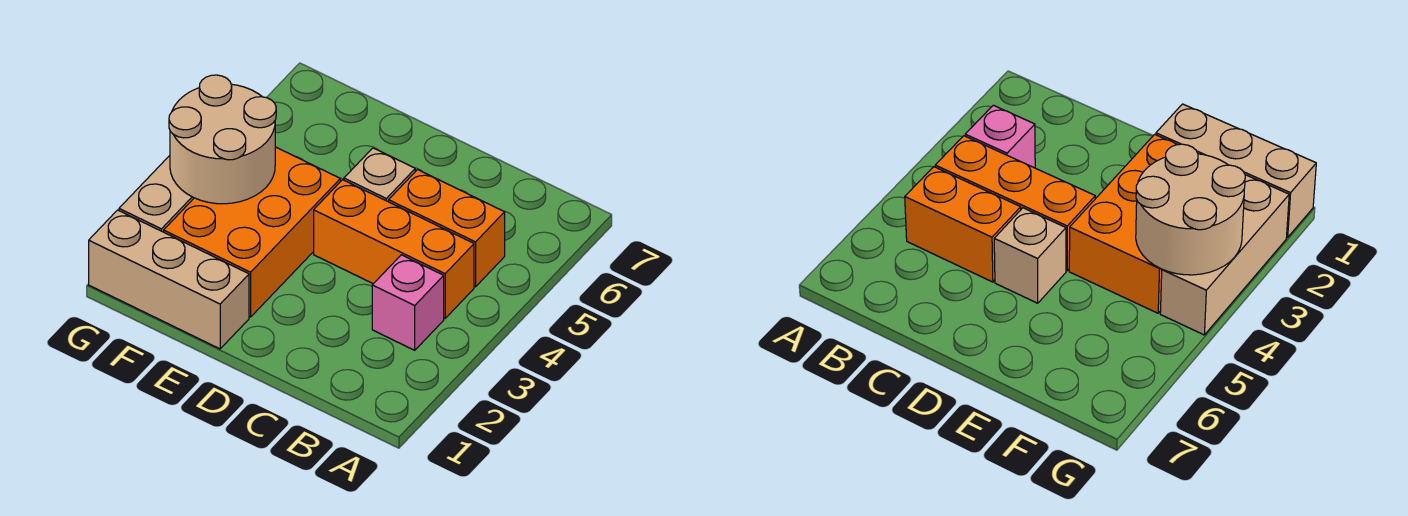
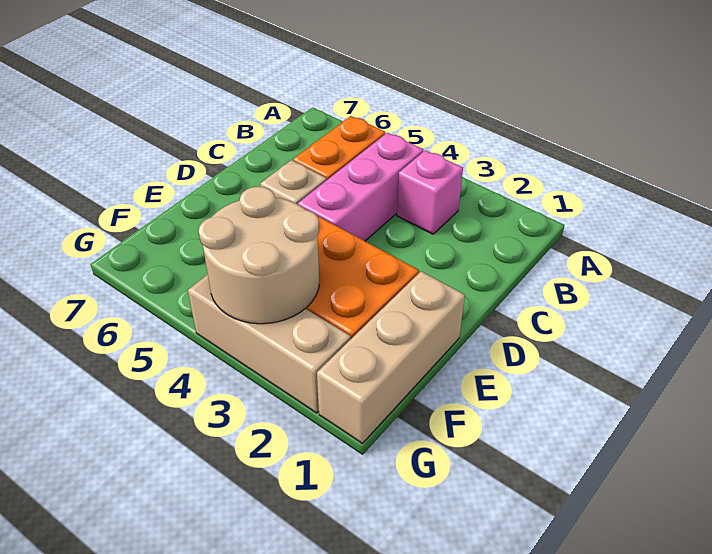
orange 1x3 brick [314,180,474,318] -> pink 1x3 brick [298,133,423,241]

